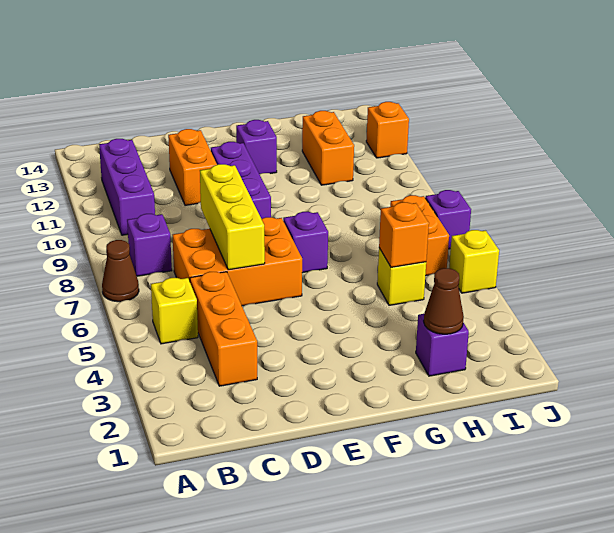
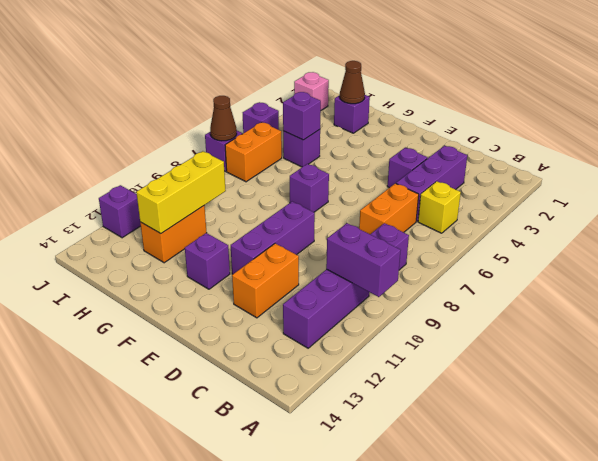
brown 1x1 cone [102,240,139,302] -> brown 1x1 cone moved to [210,96,237,141]
none -> purple 1x2 brick [326,223,401,297]
orange 1x3 brick [190,272,257,386] -> purple 1x3 brick [396,146,467,222]
orange 2x3 brick [173,217,302,306] -> orange 1x2 brick [359,183,419,234]
none -> purple 1x1 brick [387,148,427,188]
yellow 1x3 brick [200,164,265,270] -> yellow 1x3 brick moved to [136,151,226,234]
yellow 1x1 brick [377,248,426,305] -> purple 1x1 brick [283,130,320,167]
orange 1x1 brick [379,202,429,267] -> purple 1x1 brick [283,92,321,140]
none -> pink 1x1 brick [294,72,329,110]
yellow 1x1 brick [449,230,499,293] -> purple 1x1 brick [243,102,279,133]
orange 1x1 brick [366,102,409,158] -> purple 1x1 brick [99,185,141,238]

